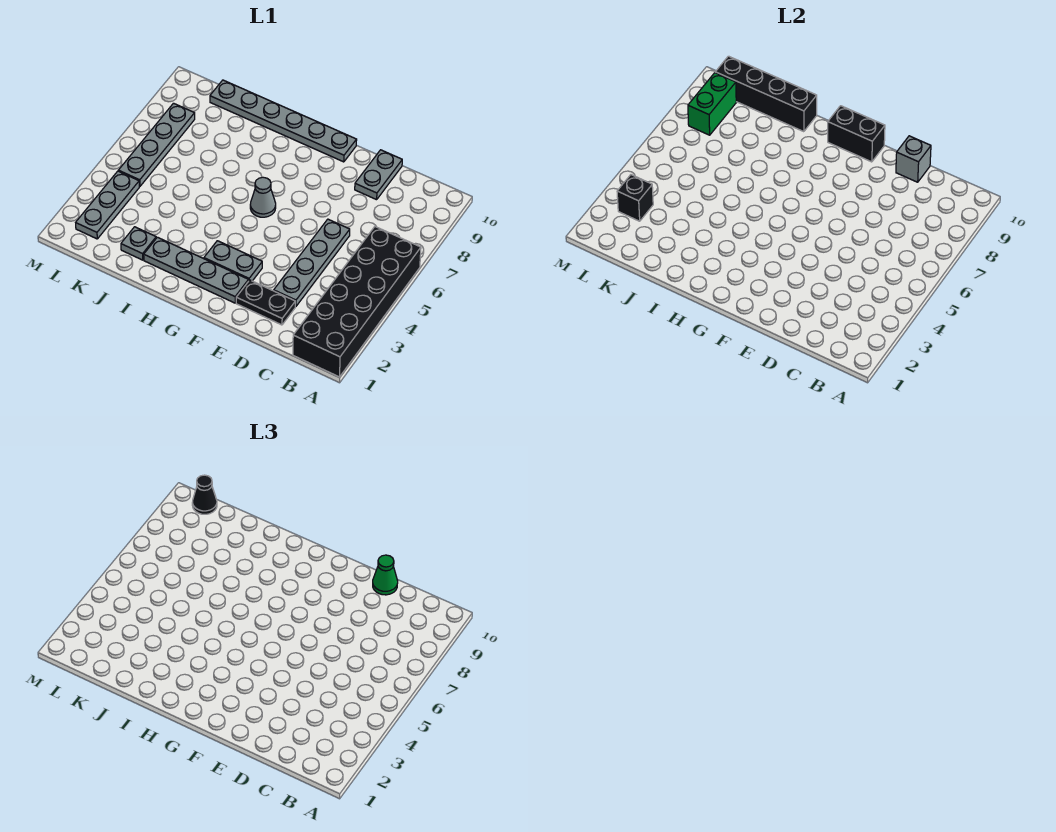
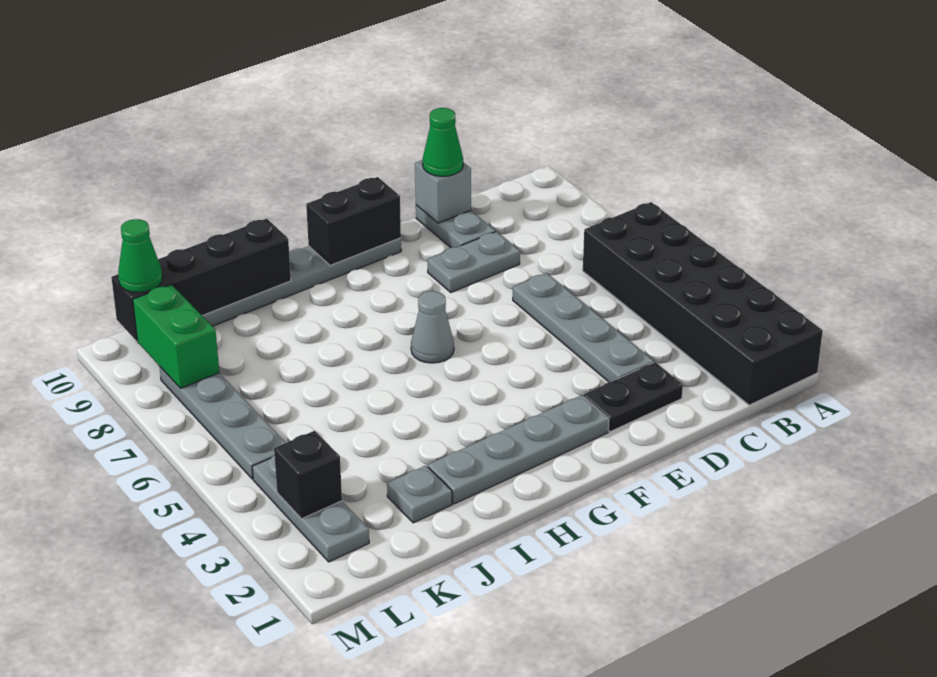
grey 1x2 plate [204,241,262,281] -> grey 1x2 plate moved to [427,232,520,292]
black 1x1 cone [192,475,217,514] -> green 1x1 cone [118,219,162,293]

